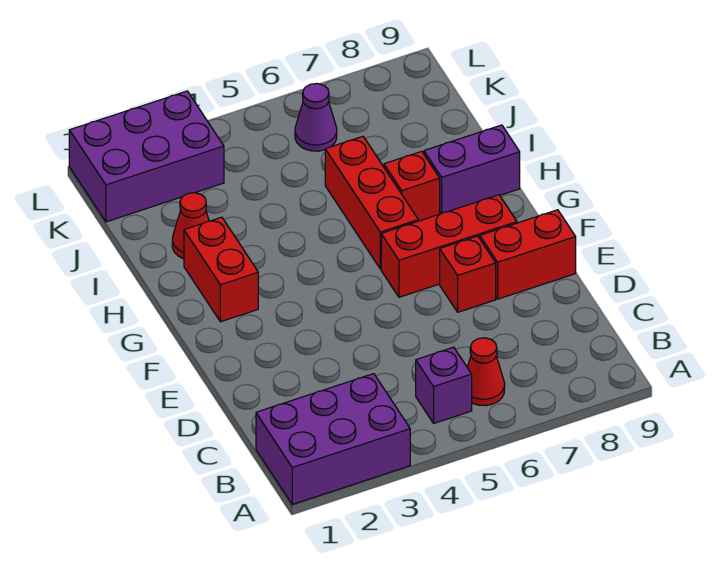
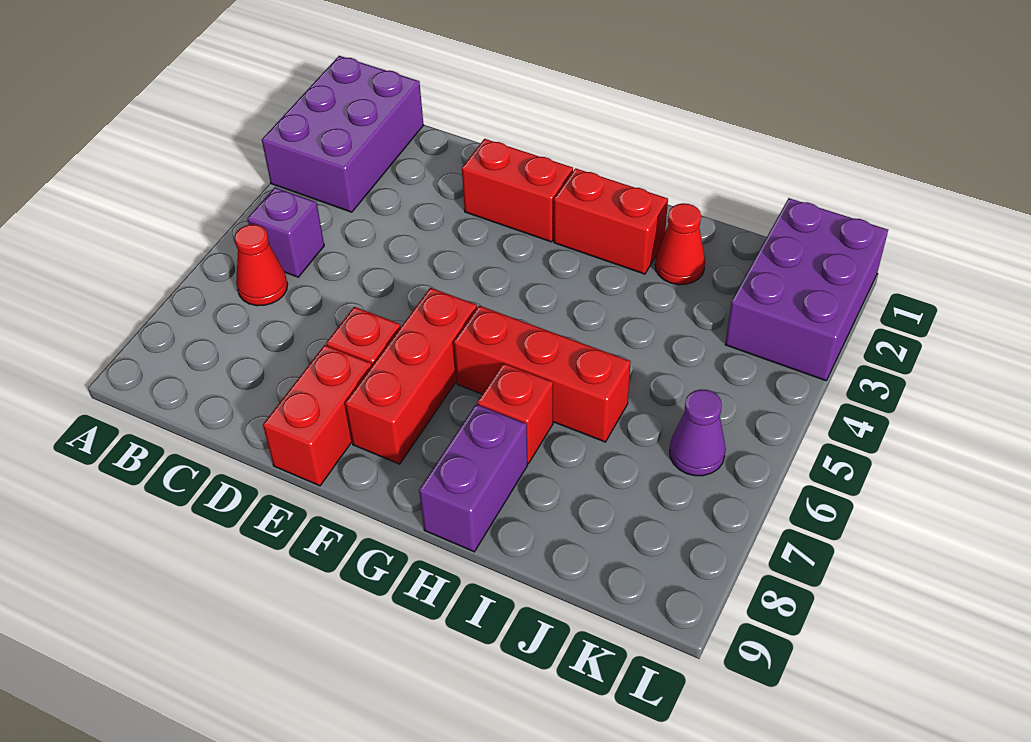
none -> red 1x2 brick [462,139,573,242]

